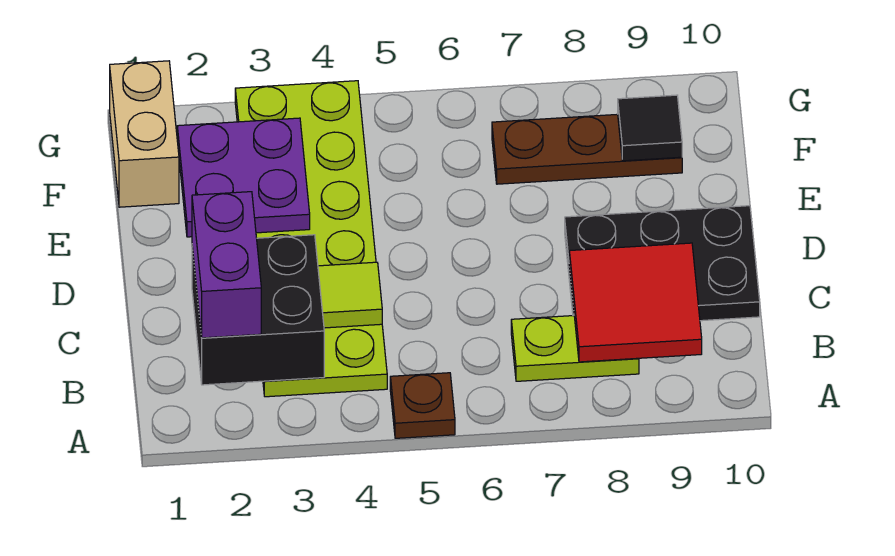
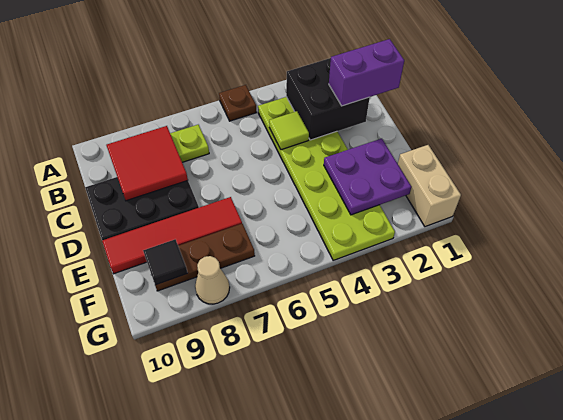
purple 1x2 brick [192,192,261,338] -> purple 1x2 brick turned to [329,39,404,106]
none -> red 1x4 tile [102,197,242,274]
none -> tan 1x1 cone [195,256,230,304]

